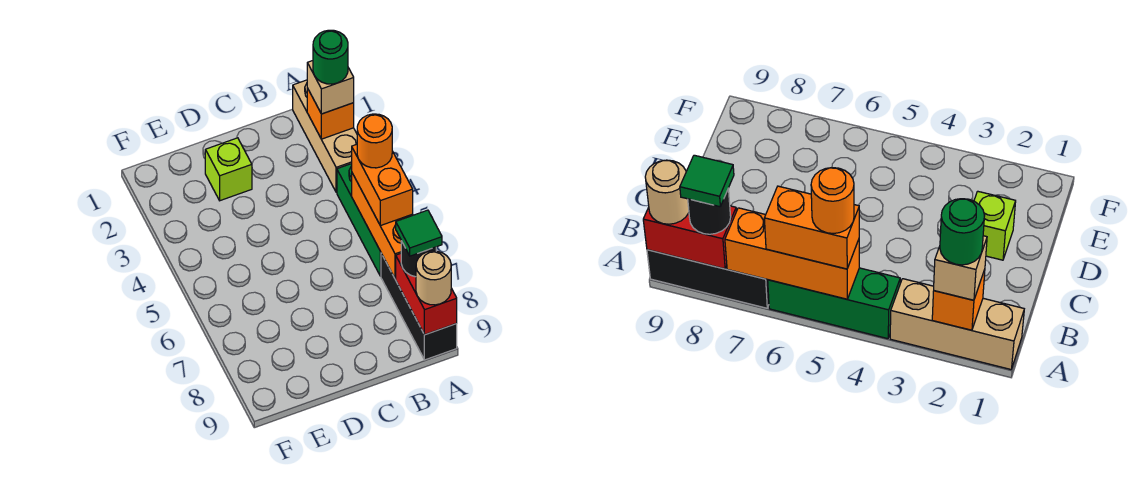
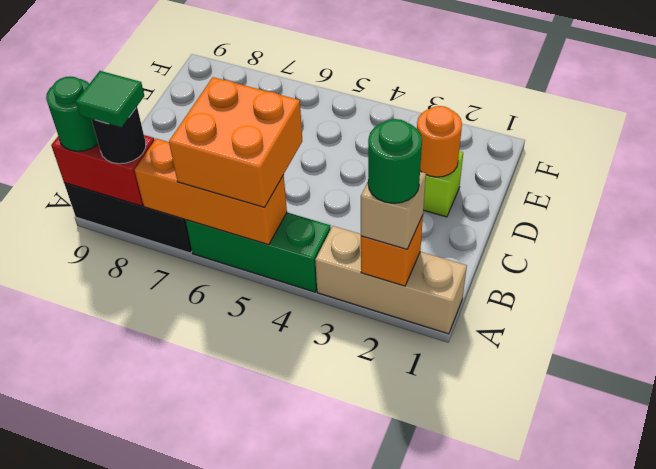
orange 1x2 brick [352,144,413,226] -> orange 2x2 brick [169,77,302,208]
orange 1x1 round brick [357,114,392,168] -> orange 1x1 round brick moved to [417,106,462,177]
tan 1x1 round brick [416,251,451,305] -> green 1x1 round brick [46,76,98,151]

